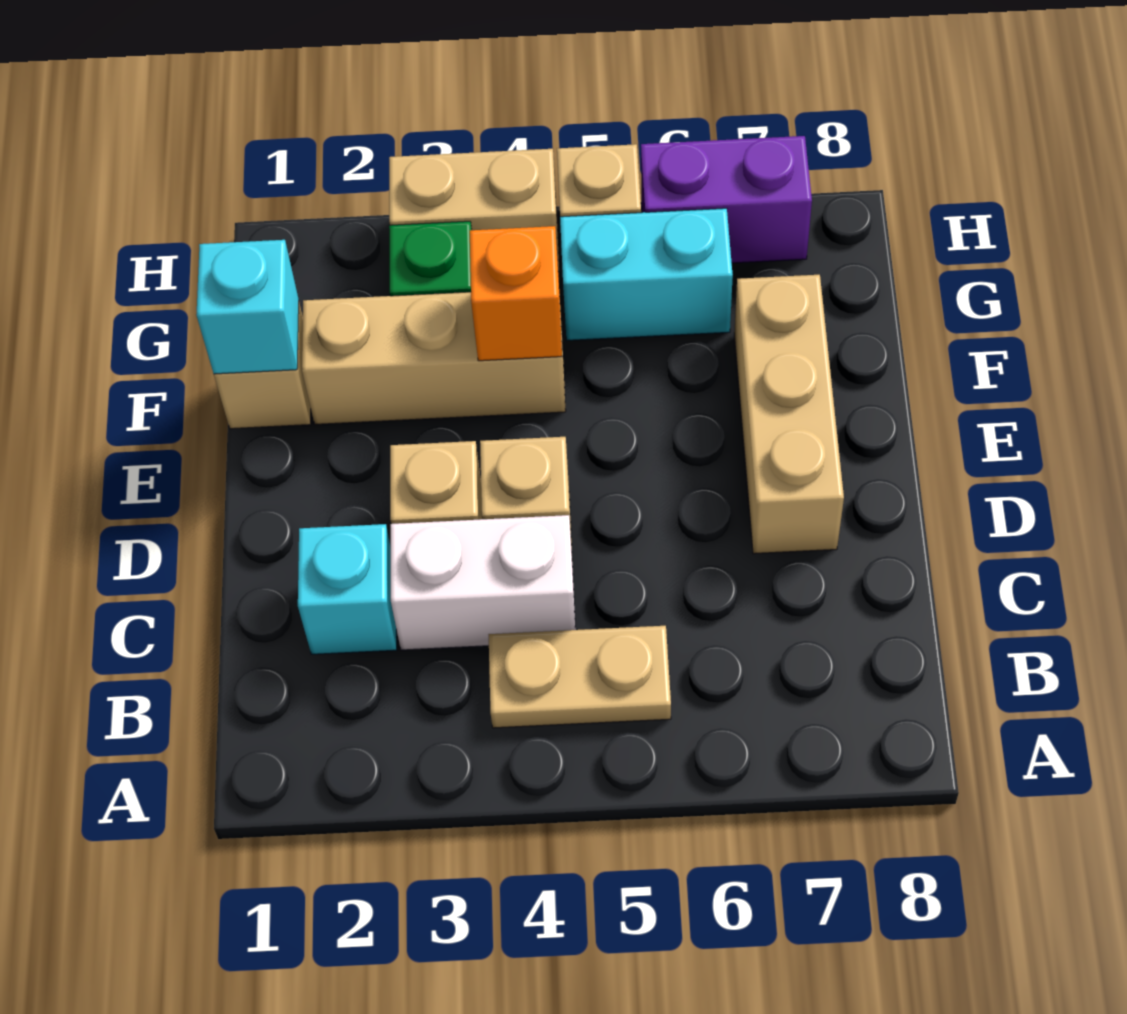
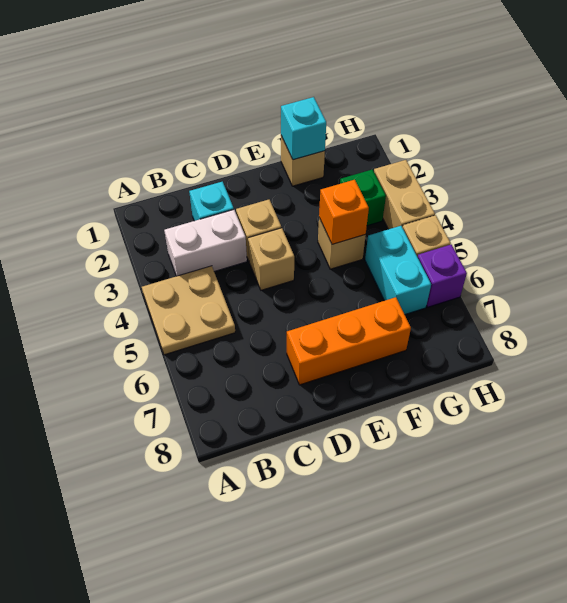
tan 1x2 plate [489,626,671,728] -> tan 2x2 plate [142,266,235,355]
white 1x2 brick [391,515,575,650] -> white 1x2 brick turned to [164,210,247,276]
tan 1x3 brick [734,275,844,554] -> orange 1x3 brick [287,297,411,385]
tan 1x3 brick [302,292,566,424] -> tan 1x1 brick [318,218,366,269]
purple 1x2 brick [641,136,812,263] -> purple 1x1 brick [418,245,467,307]

